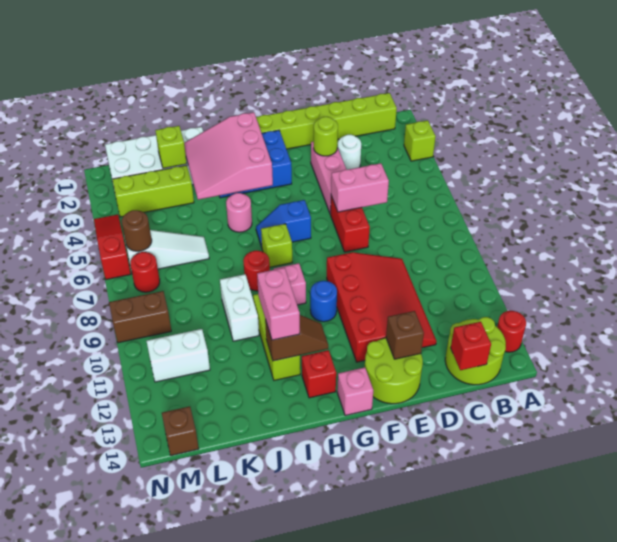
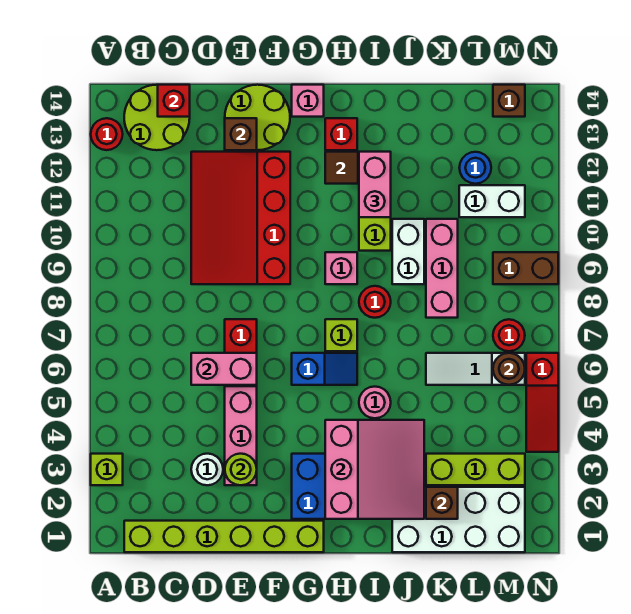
blue 1x1 round brick [310,281,337,322] -> blue 1x1 round brick moved to [459,152,491,184]
lime 1x1 brick [155,126,187,168] -> brown 1x1 brick [426,487,458,519]
none -> pink 1x3 brick [426,219,458,318]

